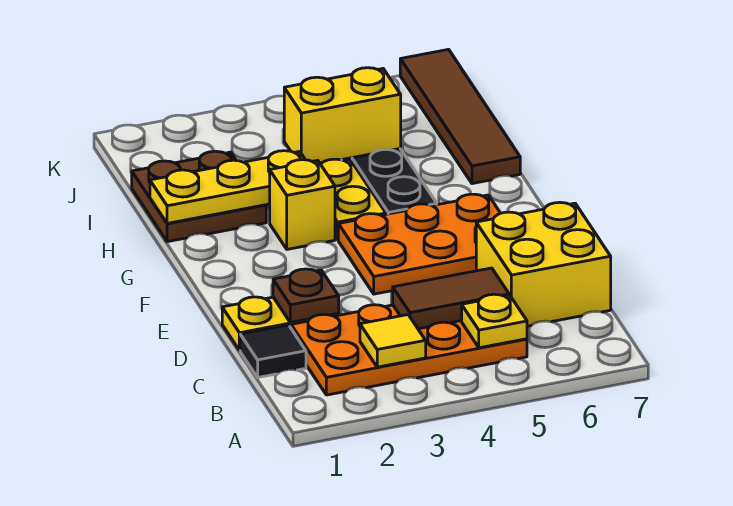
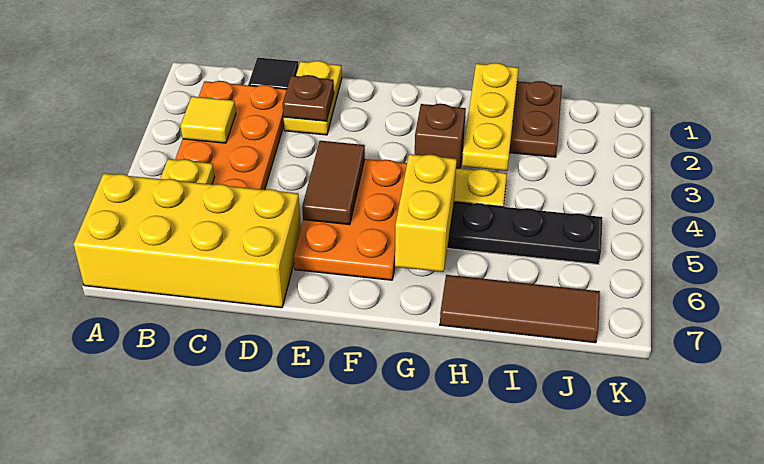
brown 1x2 tile [393,268,509,329] -> brown 1x2 tile moved to [302,141,365,225]
yellow 2x2 brick [476,202,611,326] -> yellow 2x4 brick [74,173,301,308]
yellow 1x1 brick [270,160,335,249] -> brown 1x1 brick [415,104,466,168]
brown 1x4 tile [400,49,520,184] -> brown 1x3 tile [440,275,600,343]
yellow 1x2 brick [284,68,401,164] -> yellow 1x2 brick moved to [395,154,457,272]

